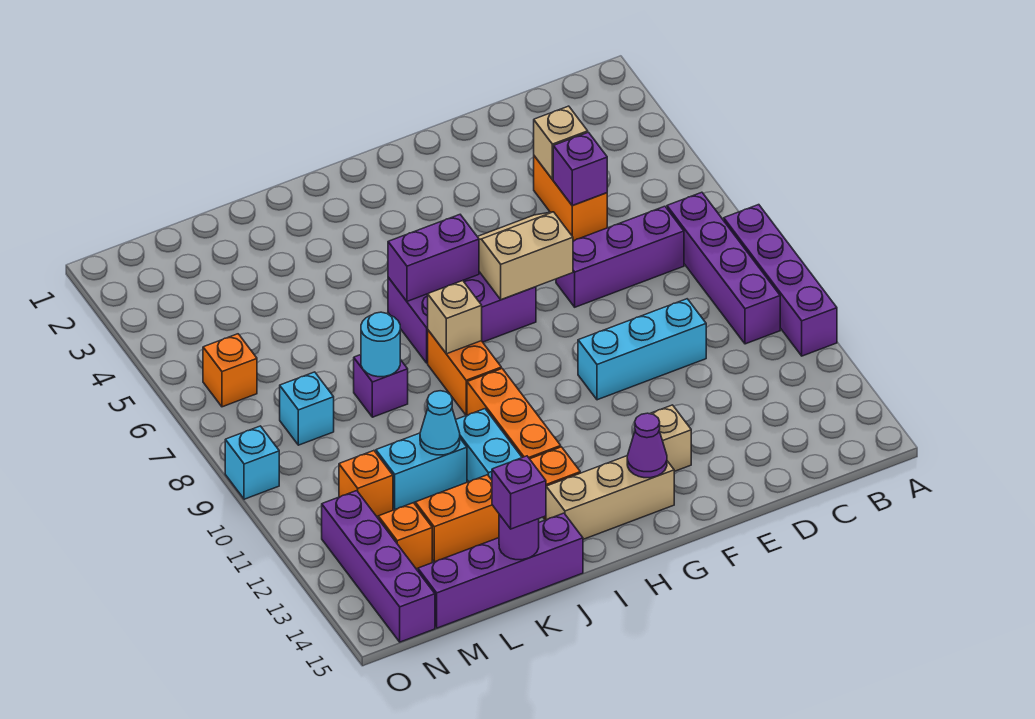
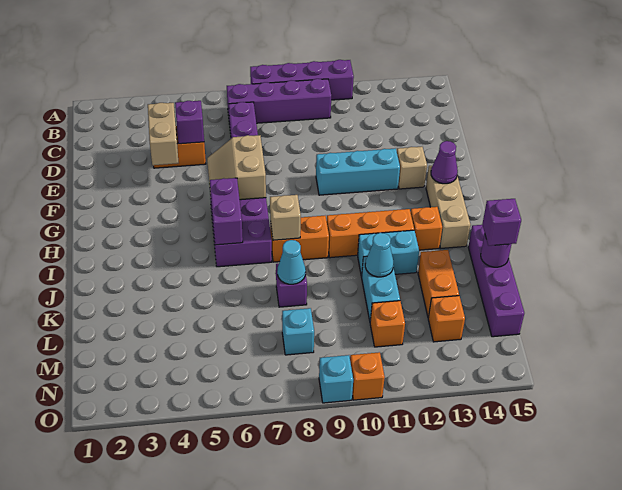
tan 1x1 brick [534,106,588,179] -> tan 1x2 brick [148,103,178,165]
cyan 1x3 brick [578,299,706,400] -> cyan 1x3 brick turned to [316,148,400,195]
cyan 1x1 round brick [361,312,400,377] -> cyan 1x1 cone [277,240,306,284]
orange 1x1 brick [203,334,257,407] -> orange 1x1 brick moved to [350,352,385,400]
purple 1x4 brick [322,491,435,642] -> none

